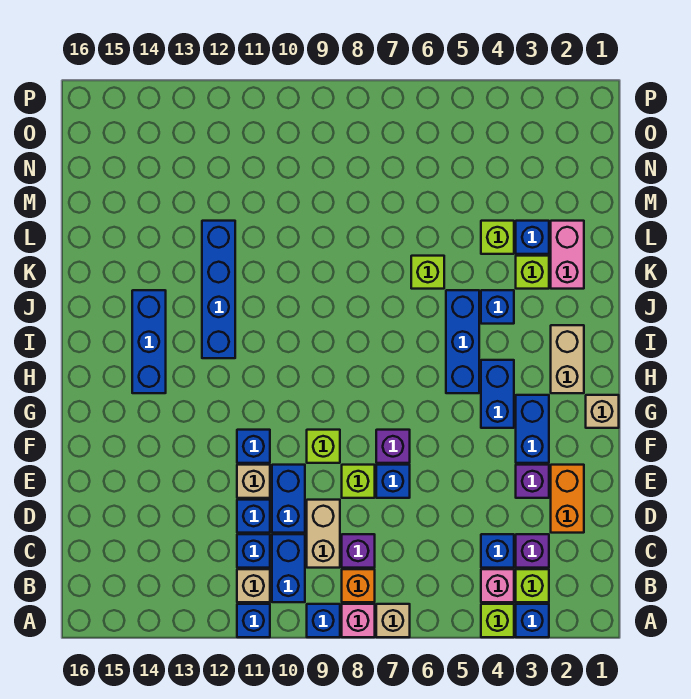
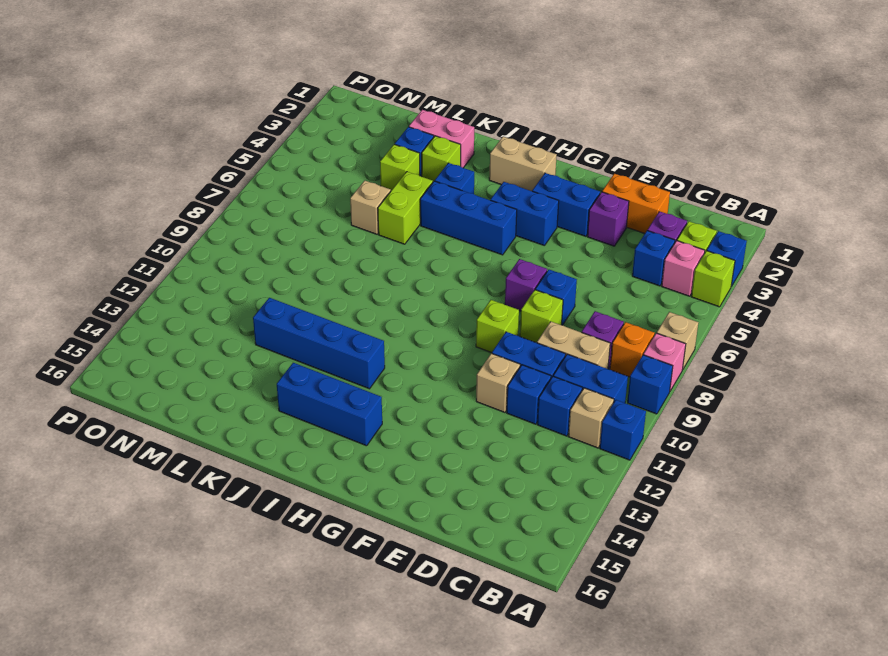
blue 1x1 brick [237,430,270,463] -> none
tan 1x1 brick [586,395,619,428] -> tan 1x1 brick moved to [350,181,391,234]
lime 1x1 brick [411,256,444,289] -> lime 1x2 brick [378,172,433,244]

